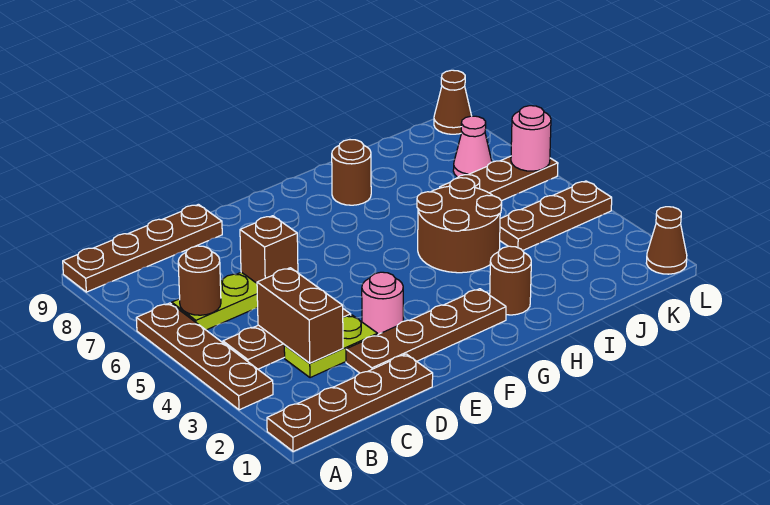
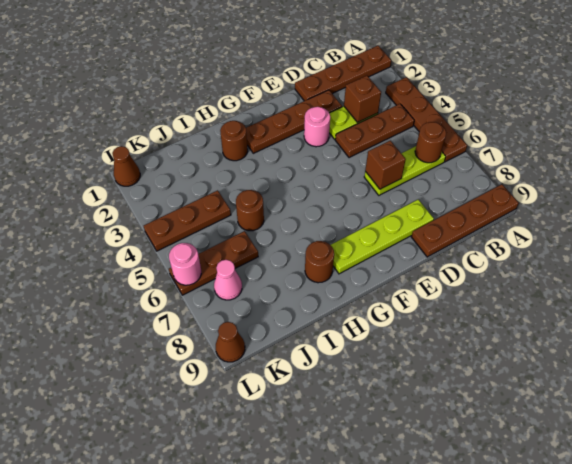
brown 1x2 brick [257,268,343,363] -> brown 1x1 brick [344,76,381,123]
none -> lime 1x4 plate [331,200,434,274]
brown 2x2 round brick [417,178,502,273] -> brown 1x1 round brick [236,190,264,231]

